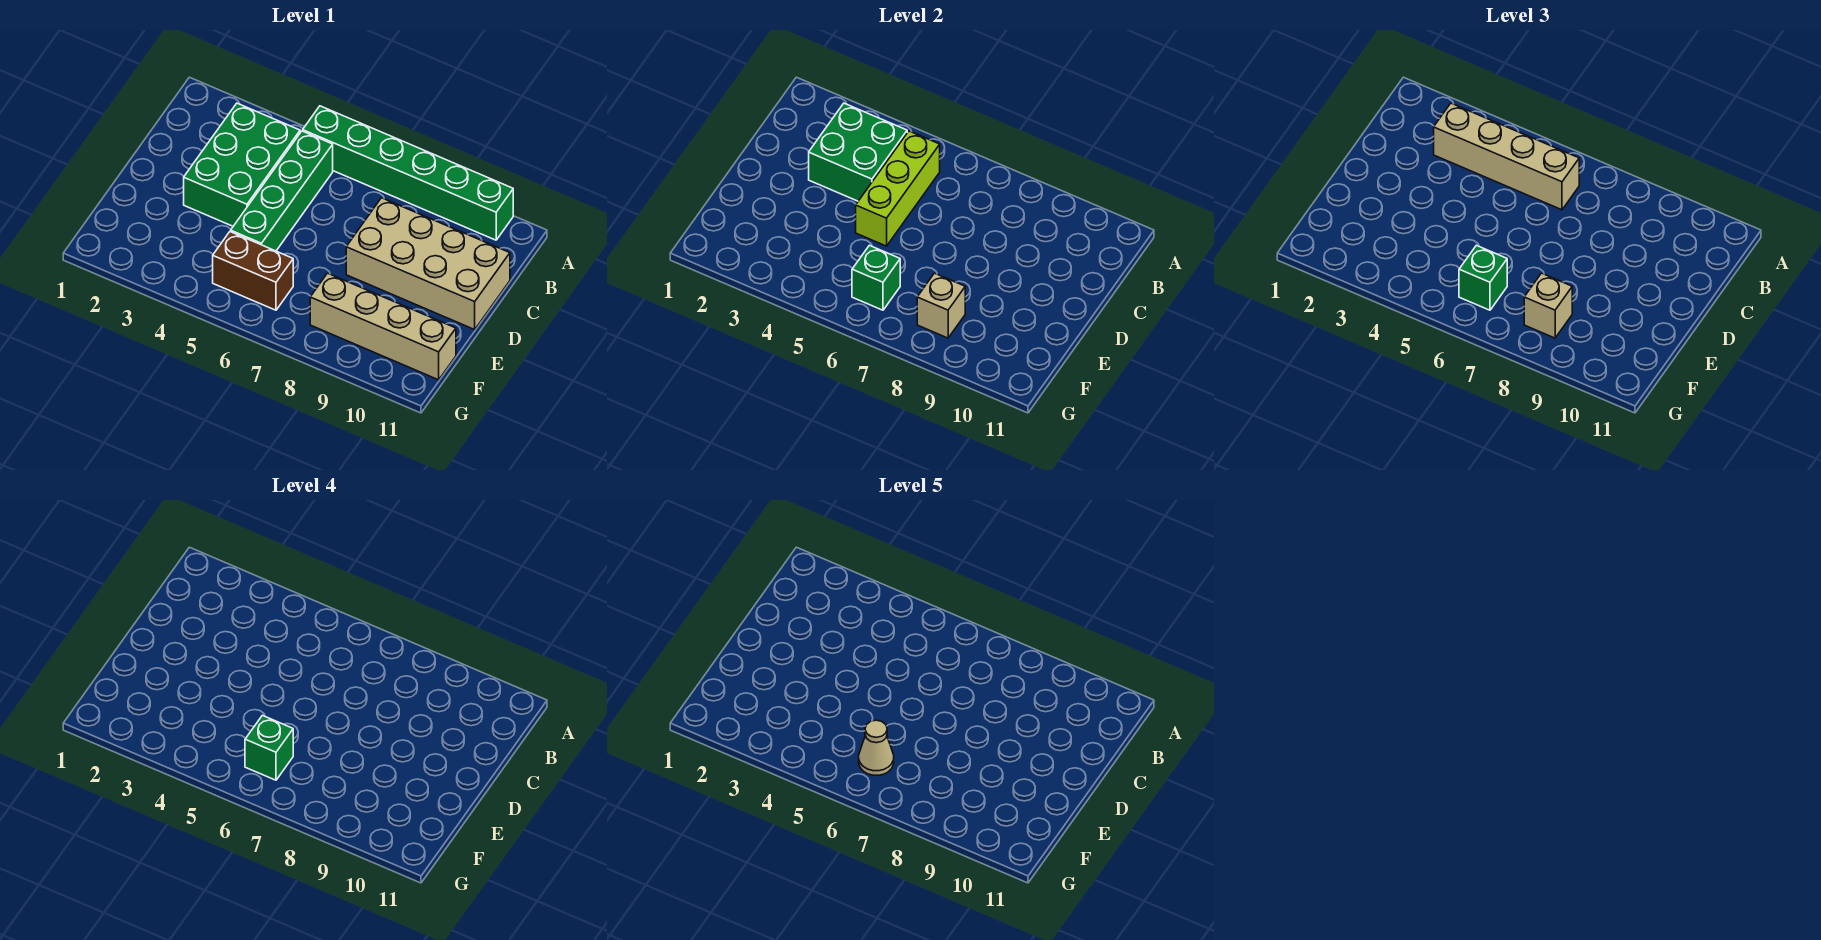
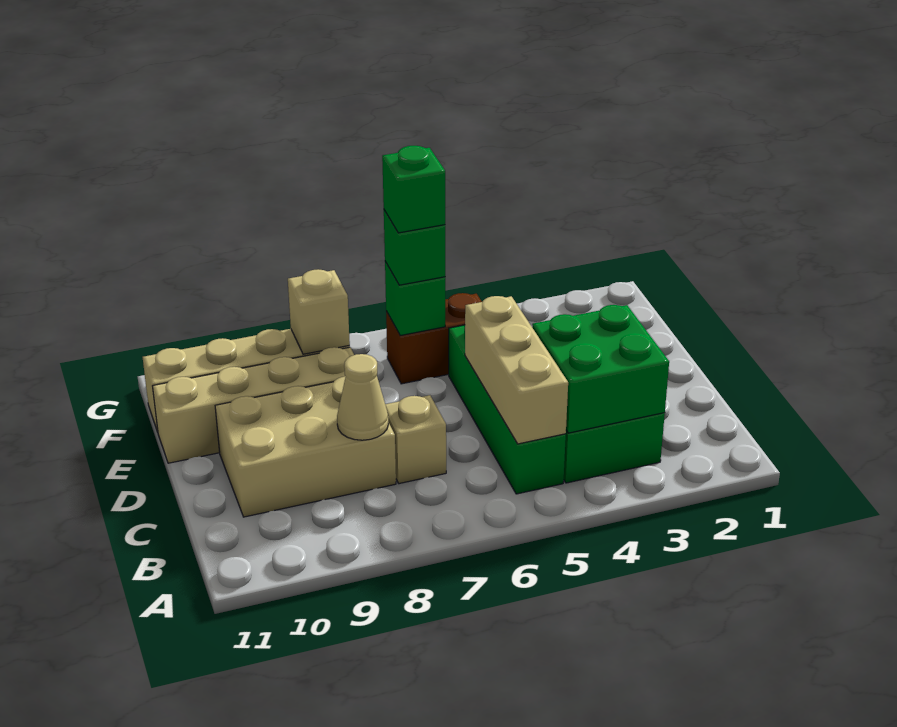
green 1x6 brick [303,106,513,240] -> none
tan 1x4 brick [1434,103,1579,210] -> tan 1x4 brick moved to [153,347,354,463]
lime 1x3 brick [856,131,940,246] -> tan 1x3 brick [465,296,568,444]
tan 2x4 brick [346,198,510,330] -> tan 2x3 brick [215,376,396,517]
tan 1x1 cone [859,720,894,775] -> tan 1x1 cone moved to [337,354,388,440]
tan 1x1 brick [1524,273,1572,338] -> tan 1x1 brick moved to [385,395,446,484]

